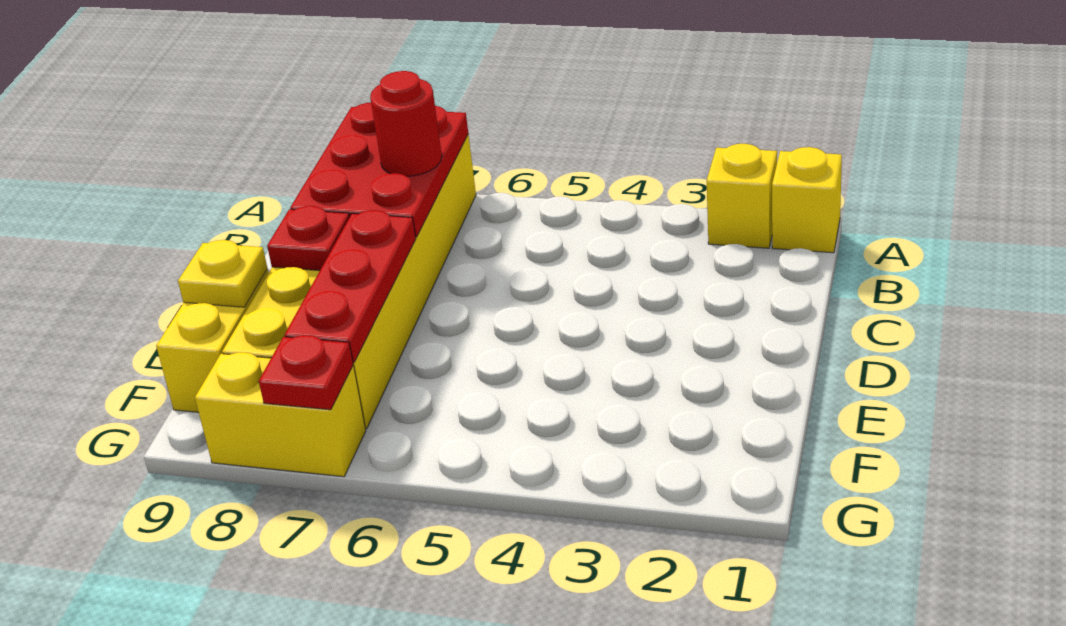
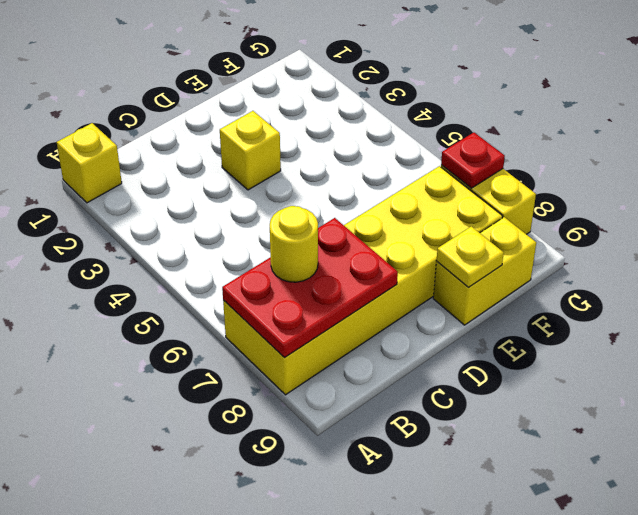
yellow 1x1 brick [707,144,777,248] -> yellow 1x1 brick moved to [220,111,281,190]
red 1x1 round brick [370,71,442,176] -> yellow 1x1 round brick [270,206,318,282]
red 1x3 plate [285,210,416,362] -> none
red 1x1 plate [267,206,350,271] -> none

